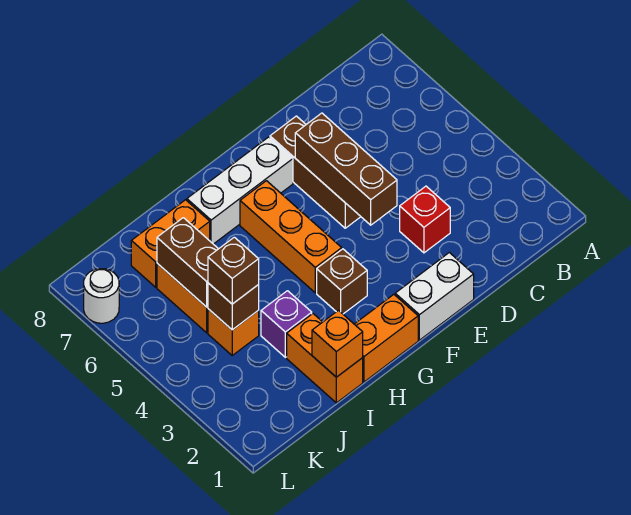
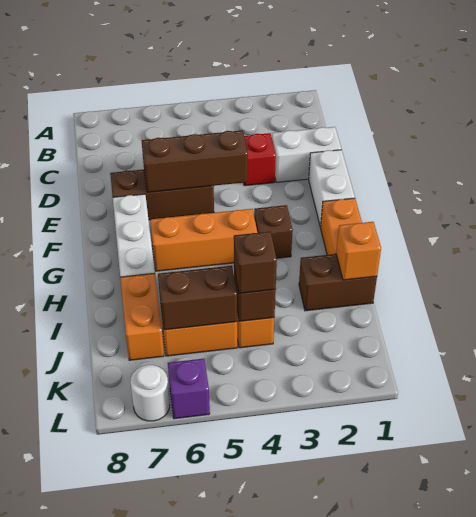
none -> white 1x2 brick [272,127,341,182]
orange 1x2 brick [287,314,363,403] -> brown 1x2 brick [299,254,377,311]
purple 1x1 brick [261,291,312,357] -> purple 1x1 brick moved to [168,359,210,419]

